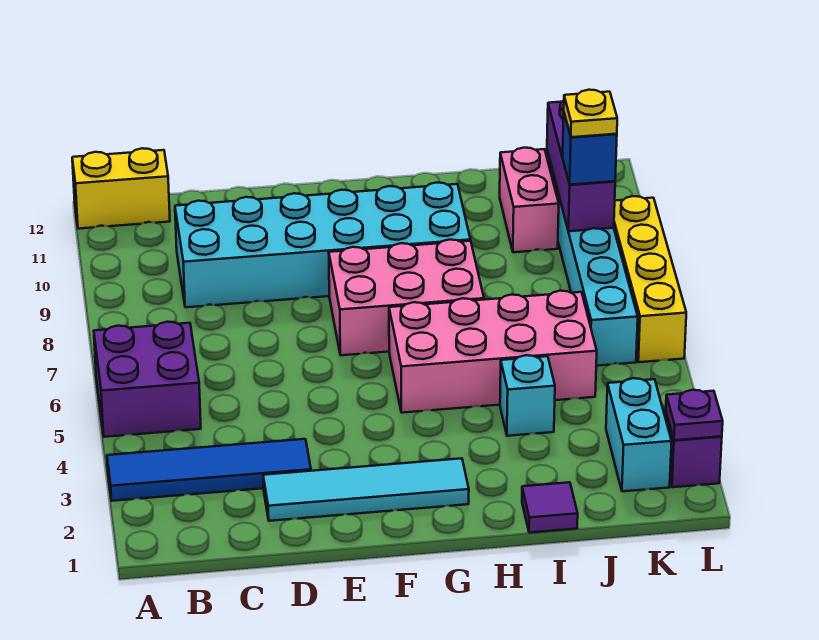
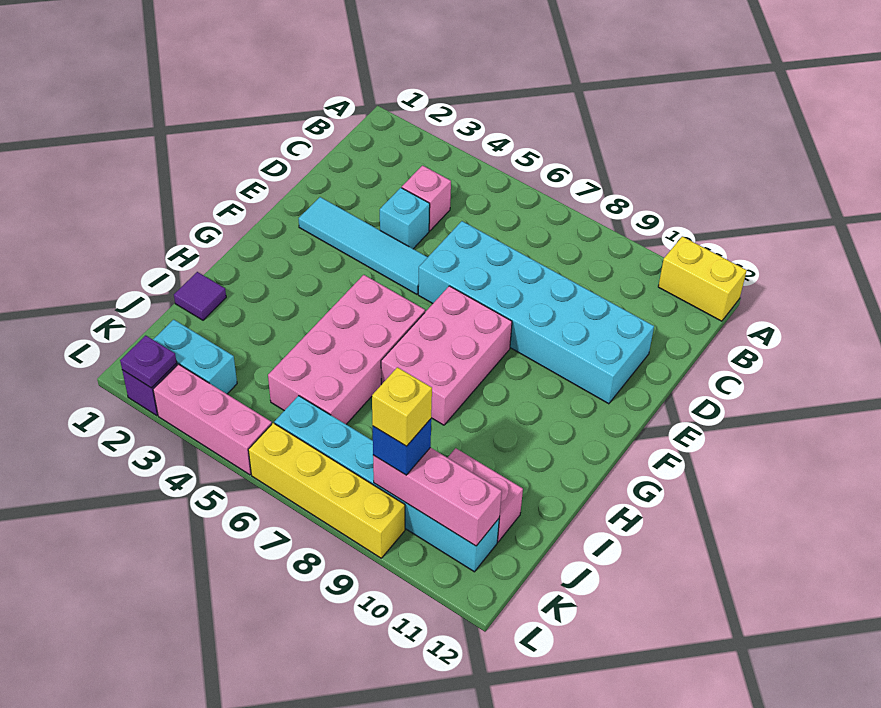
blue 1x4 tile [107,439,311,501] -> none
purple 2x2 brick [94,322,201,437] -> none
yellow 1x2 brick [72,148,170,229] -> yellow 1x2 brick turned to [658,236,747,321]
none -> pink 1x1 brick [402,166,451,231]
cyan 2x6 brick [175,183,470,307] -> cyan 2x6 brick turned to [418,221,654,404]
cyan 1x4 tile [263,458,469,521] -> cyan 1x4 tile turned to [299,197,428,294]
cyan 1x1 brick [500,355,555,436] -> cyan 1x1 brick moved to [380,188,430,249]
purple 1x3 brick [547,100,615,231] -> pink 1x3 brick [373,448,502,546]
yellow 1x1 plate [564,90,617,137] -> yellow 1x1 brick [372,367,432,446]
none -> pink 1x3 brick [153,364,272,475]

